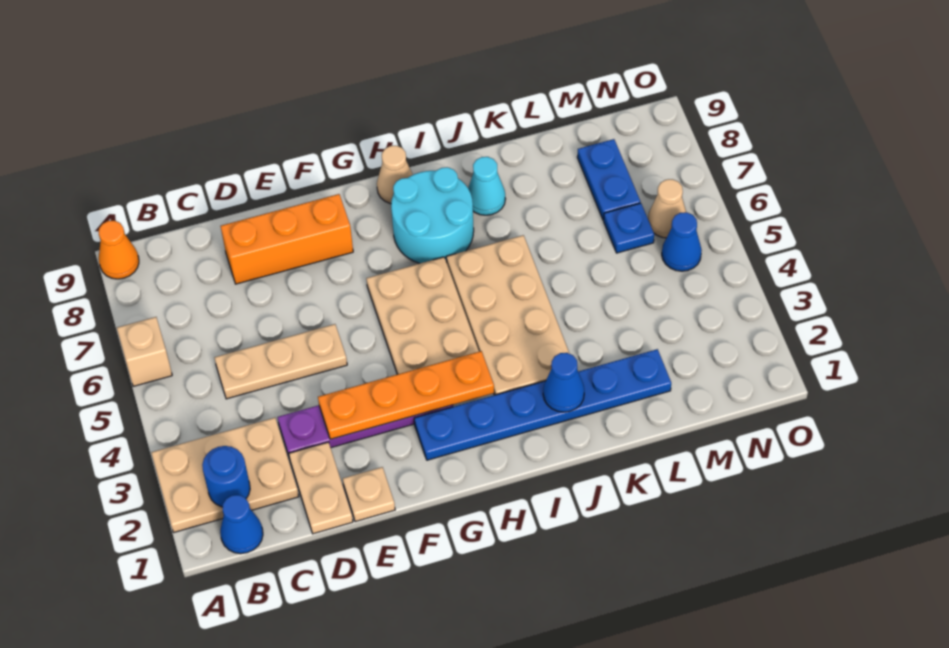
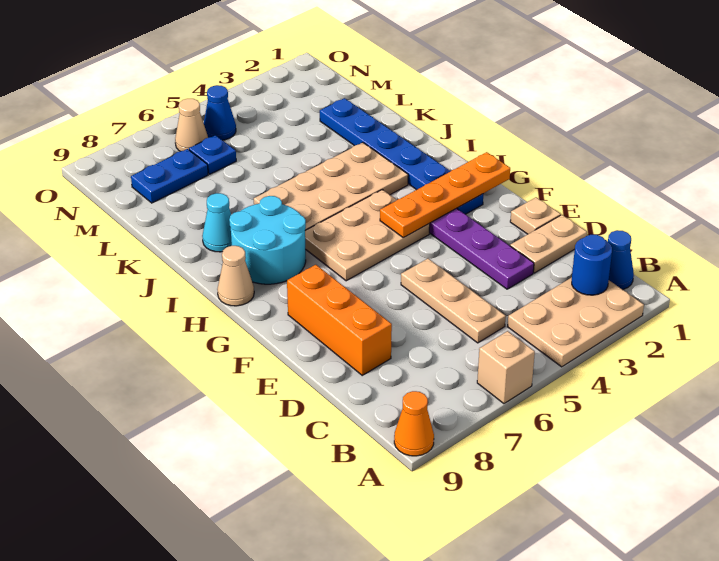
tan 2x3 plate [151,418,299,533] -> tan 2x3 plate turned to [508,277,644,367]
orange 1x4 plate [318,351,494,439] -> orange 1x4 plate turned to [380,152,510,237]
blue 1x1 cone [543,353,584,412] -> none

